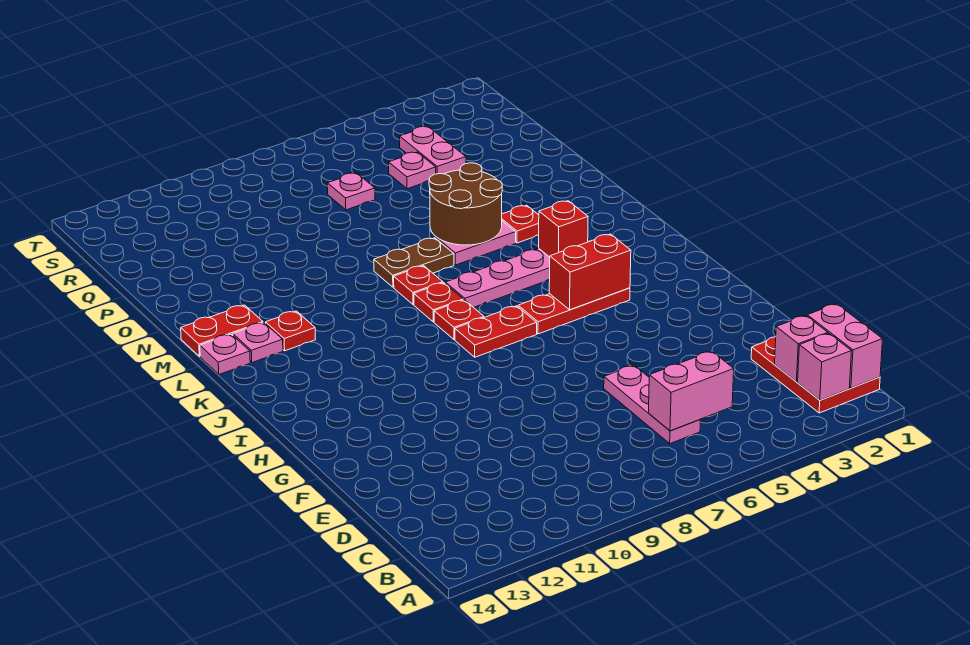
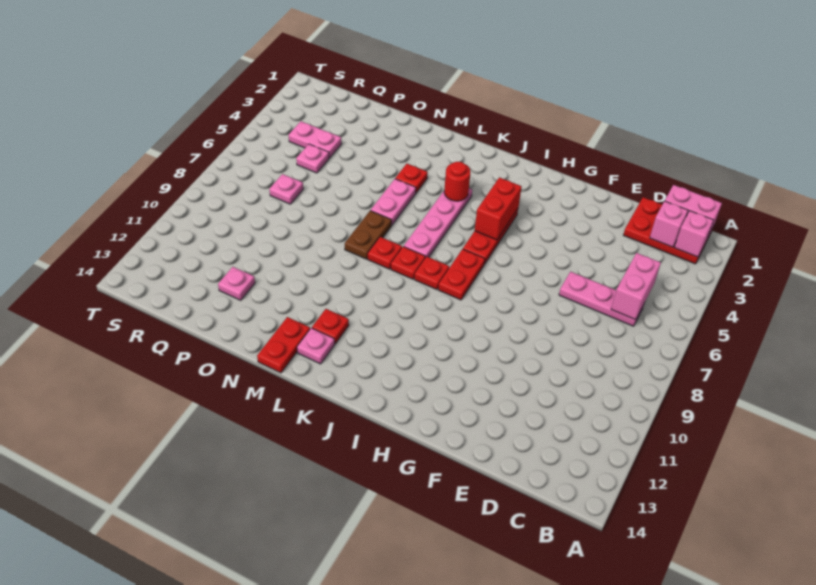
red 1x1 brick [539,201,588,257] -> red 1x1 round brick [444,162,470,201]
pink 1x1 plate [200,334,250,374] -> pink 1x1 plate moved to [218,267,255,300]
brown 2x2 round brick [429,163,502,245] -> none

